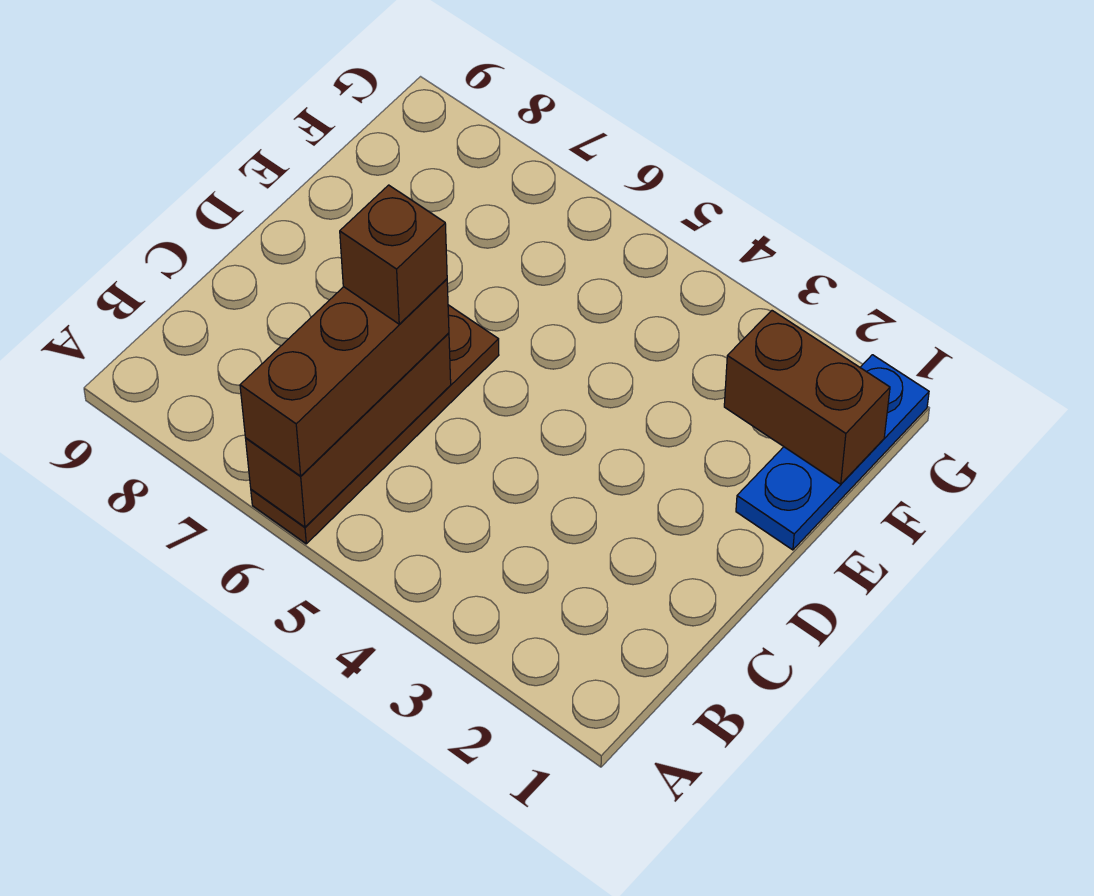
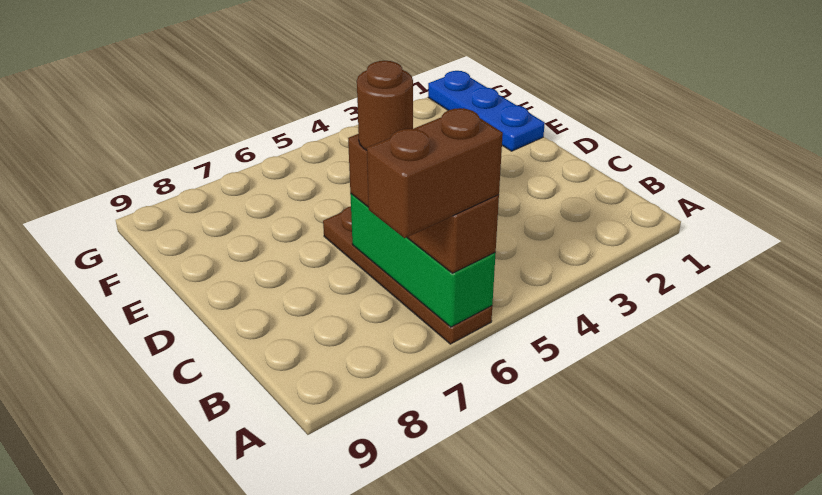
brown 1x3 brick [246,333,451,527] -> green 1x3 brick [350,194,496,327]
brown 1x1 brick [340,185,447,324] -> brown 1x1 round brick [357,61,413,150]
brown 1x2 brick [724,311,890,484] -> brown 1x2 brick moved to [367,108,503,238]

